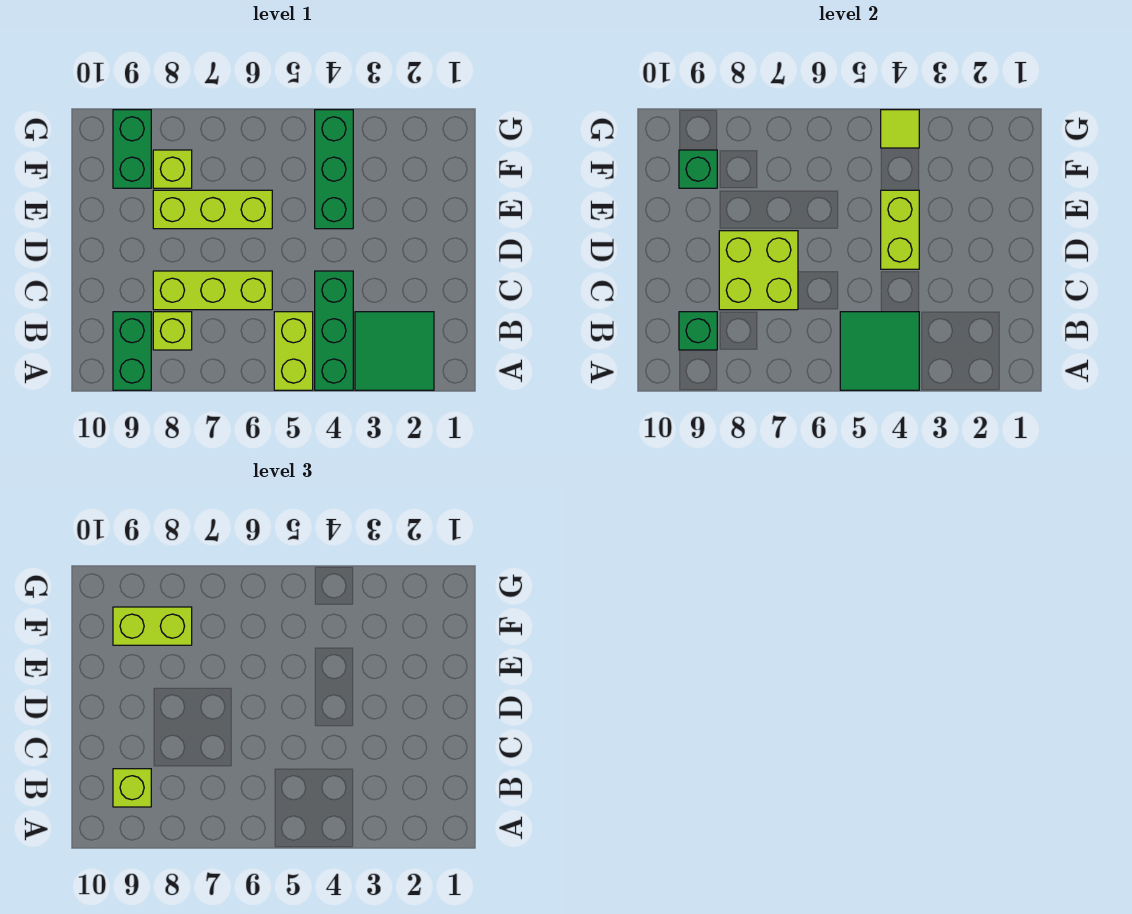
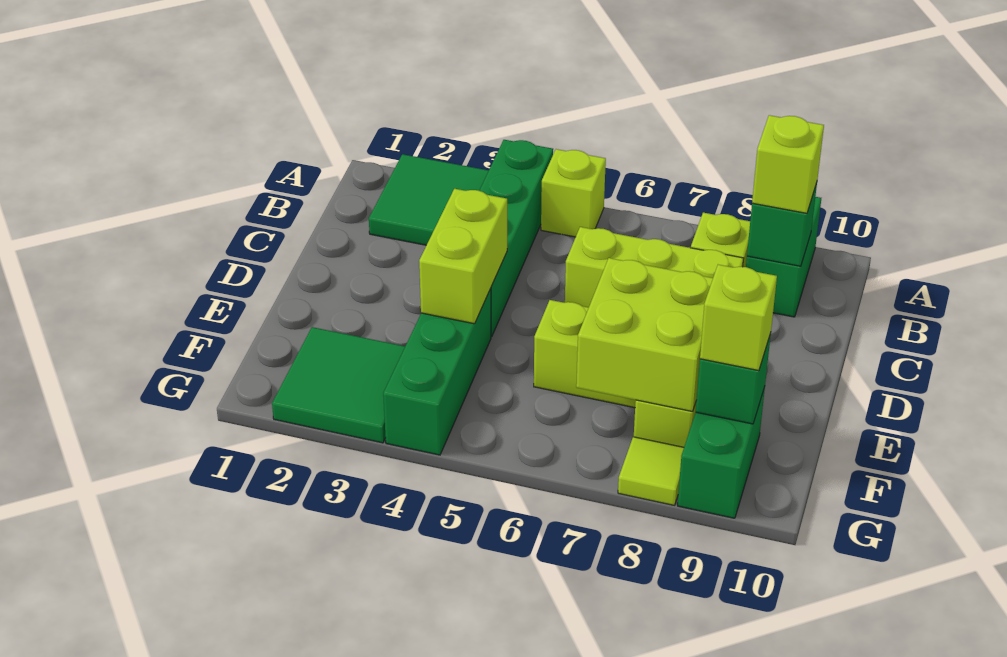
green 1x3 brick [315,271,353,390] -> green 1x4 brick [479,140,553,337]
green 2x2 tile [840,312,919,390] -> green 2x2 tile moved to [272,327,405,443]
lime 1x2 brick [274,312,313,390] -> lime 1x1 brick [541,149,606,237]
lime 2x2 brick [719,231,798,310] -> lime 2x2 brick moved to [576,258,713,412]
lime 1x2 brick [113,607,192,645] -> lime 1x1 brick [700,265,777,371]
lime 1x1 tile [881,110,919,148] -> lime 1x1 tile moved to [618,437,684,505]

